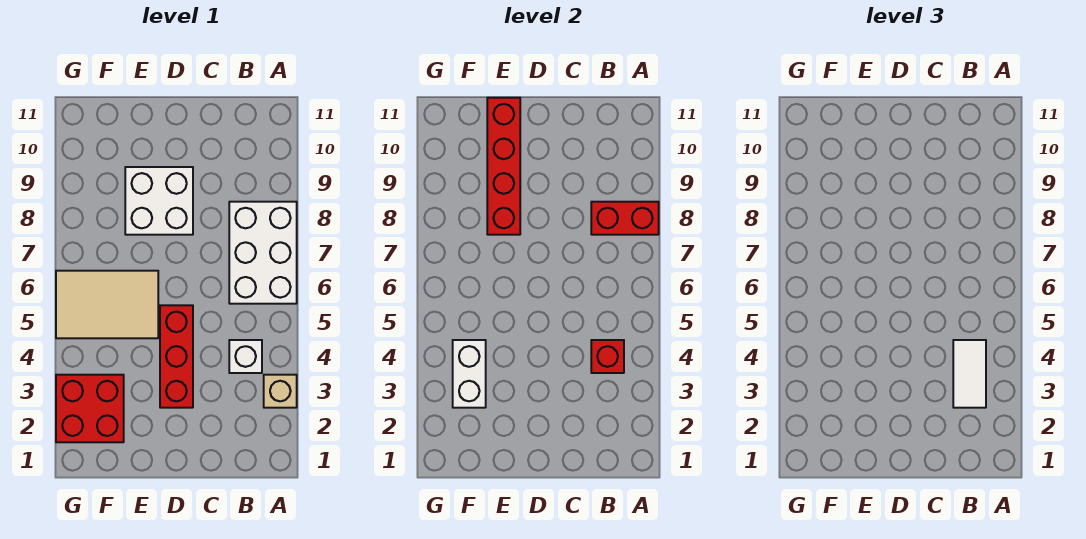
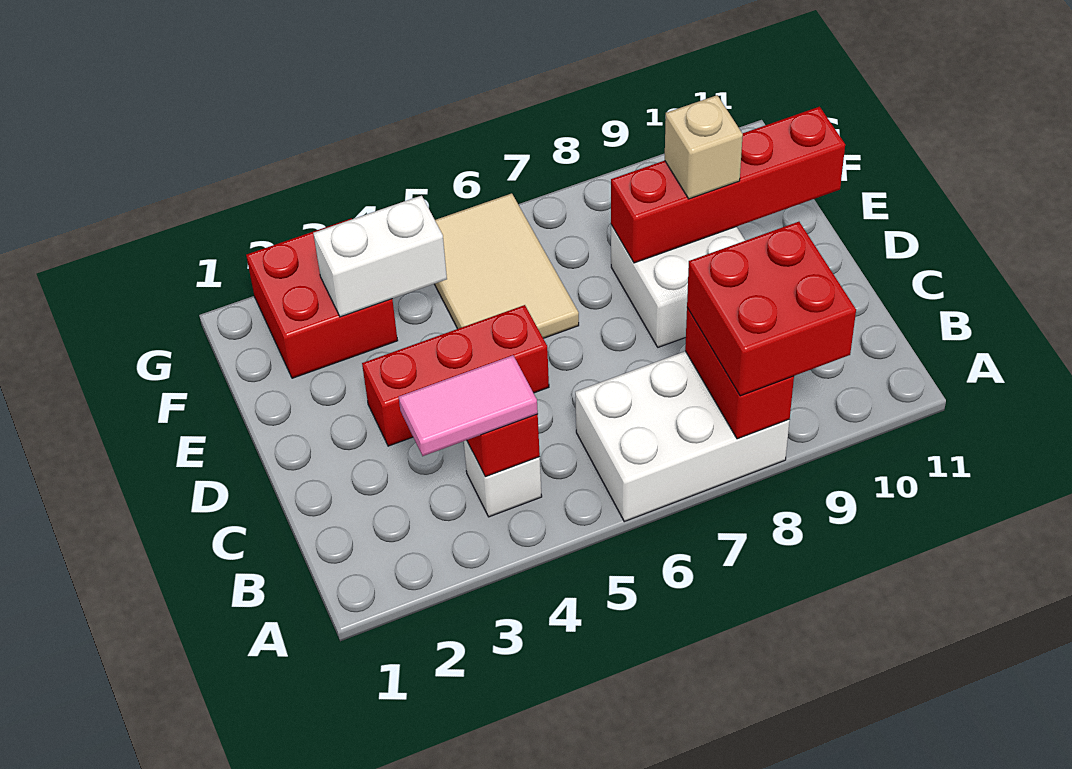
tan 1x1 brick [264,375,297,408] -> tan 1x1 brick moved to [665,95,743,199]
none -> red 2x2 brick [687,222,856,396]
white 1x2 tile [953,340,986,408] -> pink 1x2 tile [399,355,538,456]

